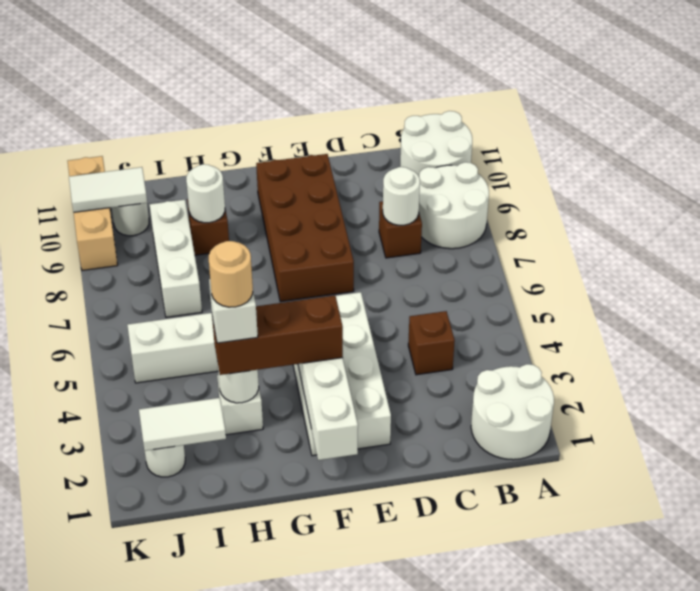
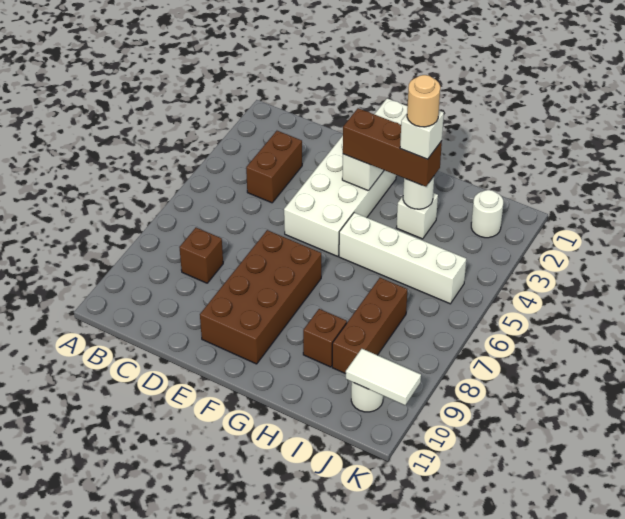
white 2x2 round brick [471,364,554,460] -> none
white 2x2 round brick [419,162,489,249] -> none
white 2x2 round brick [400,111,472,176] -> none
brown 1x1 brick [408,311,455,375] -> brown 1x2 brick [246,131,302,203]
white 1x1 round brick [383,167,420,225] -> none
white 1x1 round brick [186,164,225,223] -> none
white 1x2 tile [139,398,226,451] -> none
white 1x3 brick [150,200,202,317] -> brown 1x3 brick [332,278,407,374]
tan 1x3 brick [68,156,118,270] -> none

